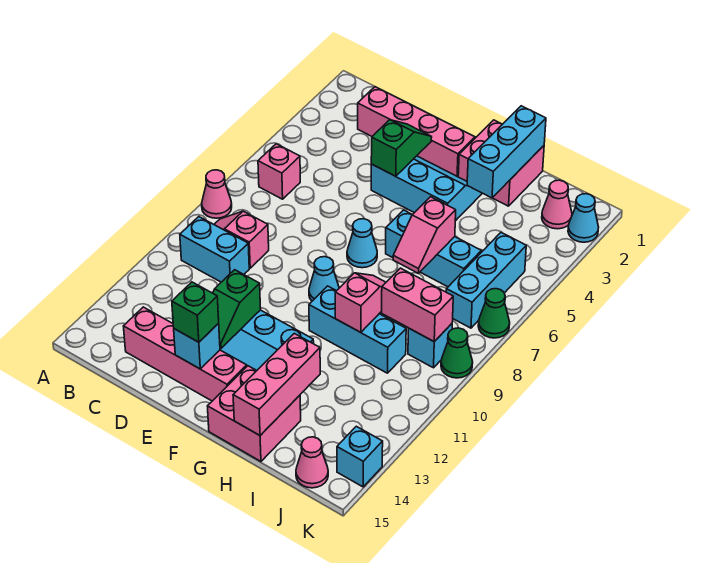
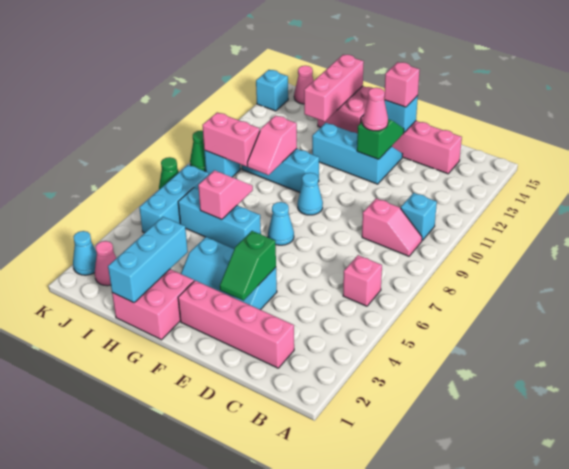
pink 1x1 cone [202,170,232,218] -> pink 1x1 cone moved to [363,88,388,131]
cyan 1x2 brick [180,217,249,282] -> cyan 1x1 brick [401,193,437,240]
green 1x1 brick [172,282,219,342] -> pink 1x1 brick [384,62,420,107]

